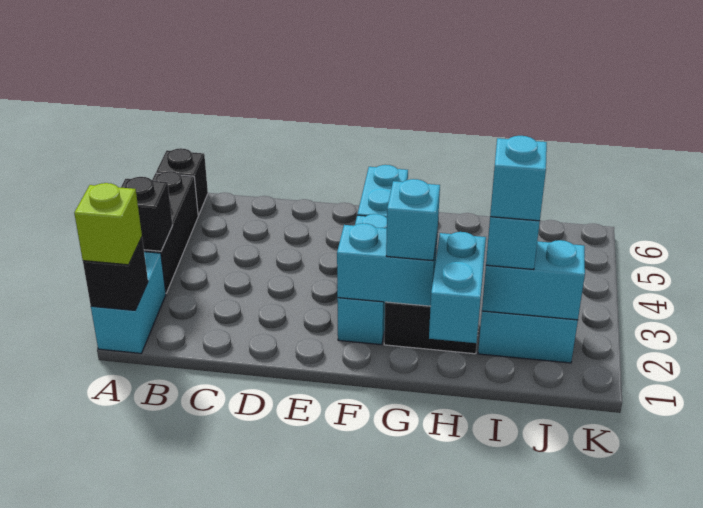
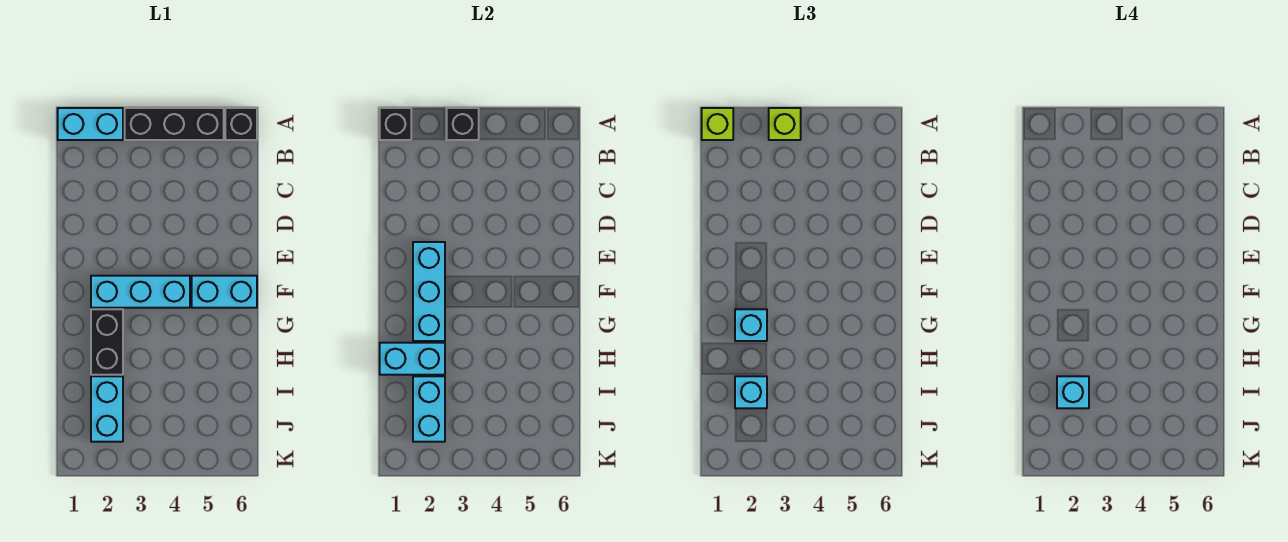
none -> lime 1x1 brick [769,108,801,140]
cyan 1x2 brick [337,223,437,306] -> cyan 1x3 brick [413,242,445,341]

